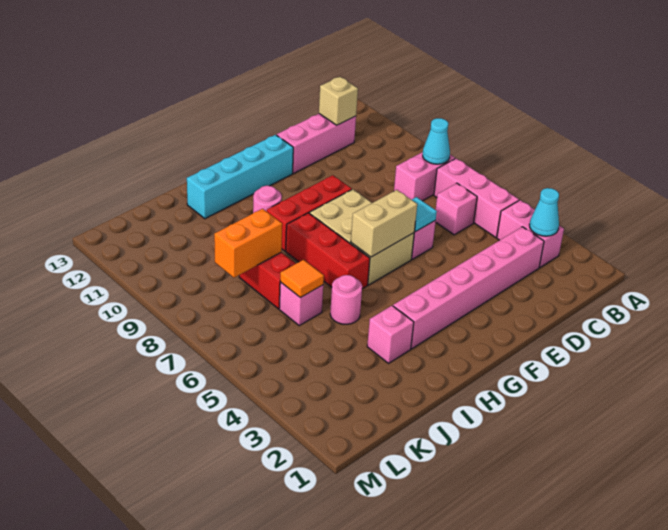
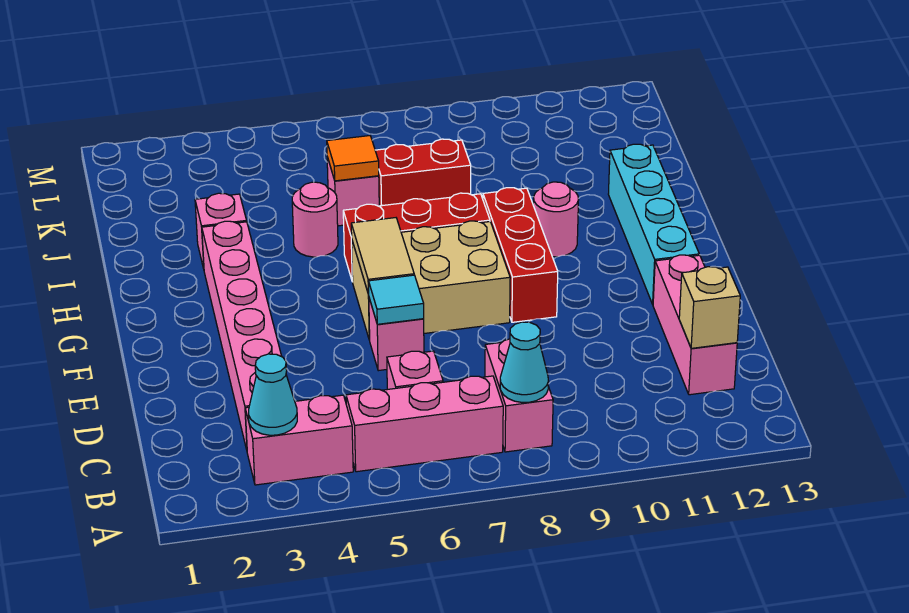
tan 1x2 brick [351,190,417,257] -> tan 1x2 tile [351,218,414,294]
orange 1x2 brick [214,209,282,278] -> none

